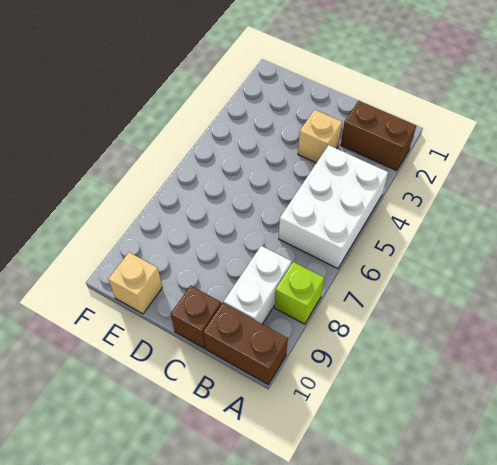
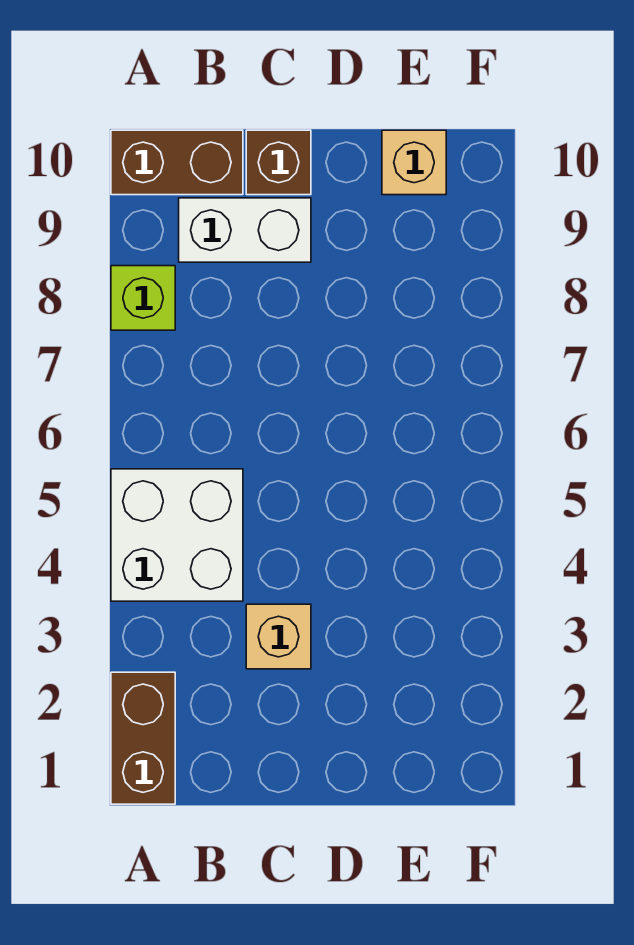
brown 1x2 brick [341,101,416,171] -> brown 1x2 brick turned to [111,672,175,804]
white 2x3 brick [279,145,388,269] -> white 2x2 brick [111,469,243,601]
white 1x2 brick [224,246,291,324] -> white 1x2 brick turned to [179,198,311,262]

